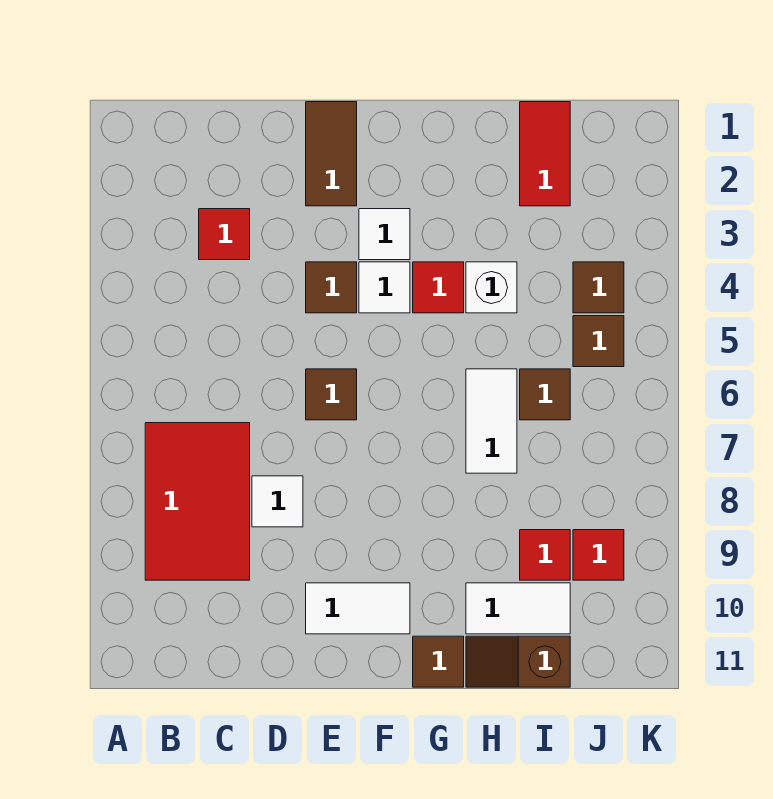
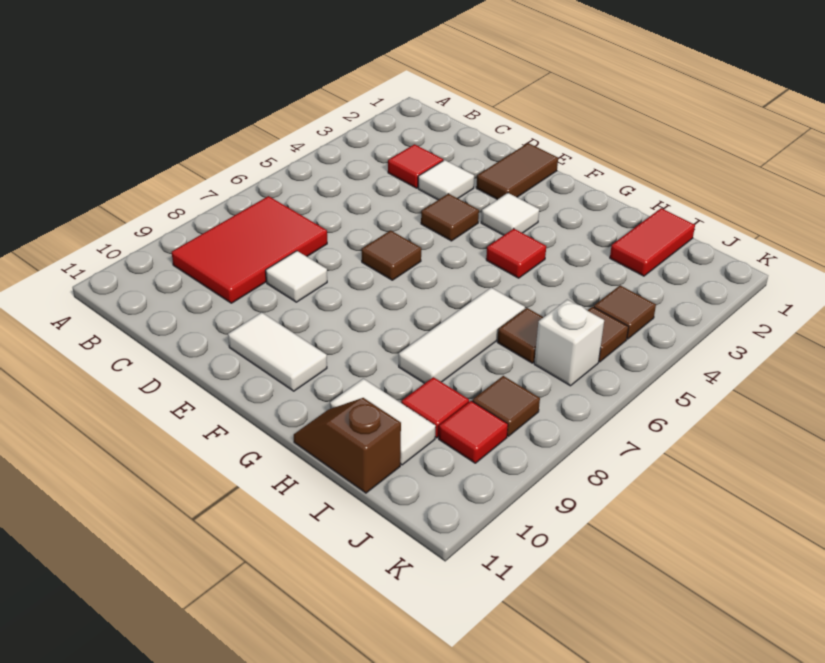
white 1x1 tile [359,262,410,313] -> white 1x1 tile moved to [418,160,474,200]
brown 1x1 tile [413,636,464,687] -> brown 1x1 tile moved to [472,376,540,436]
white 1x1 brick [466,262,517,313] -> white 1x1 brick moved to [534,300,604,386]
white 1x2 tile [466,369,517,473] -> white 1x3 tile [399,288,525,384]

